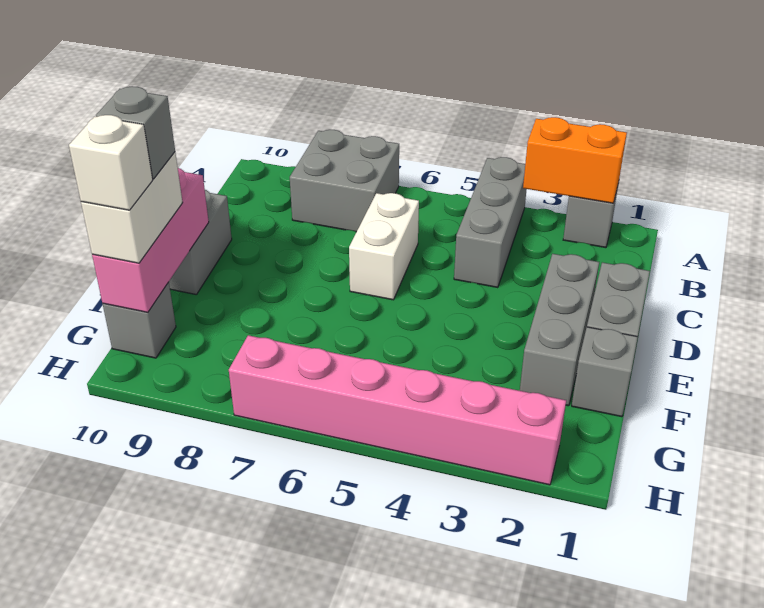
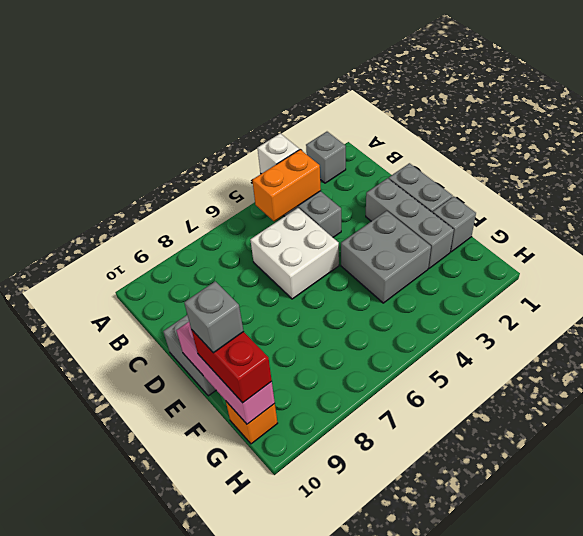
orange 1x2 brick [523,117,627,203] -> orange 1x2 brick moved to [252,150,321,221]
grey 2x2 brick [290,130,399,232] -> grey 2x2 brick moved to [341,211,431,303]
white 1x2 brick [349,193,419,300] -> white 2x2 brick [250,208,339,299]
white 1x2 brick [81,152,183,263] -> red 1x2 brick [191,329,272,403]
grey 1x1 brick [103,282,176,358] -> orange 1x1 brick [226,402,278,444]
white 1x1 brick [69,115,153,210] -> white 1x1 brick moved to [258,133,299,174]
pink 1x6 brick [229,335,566,485] -> none

